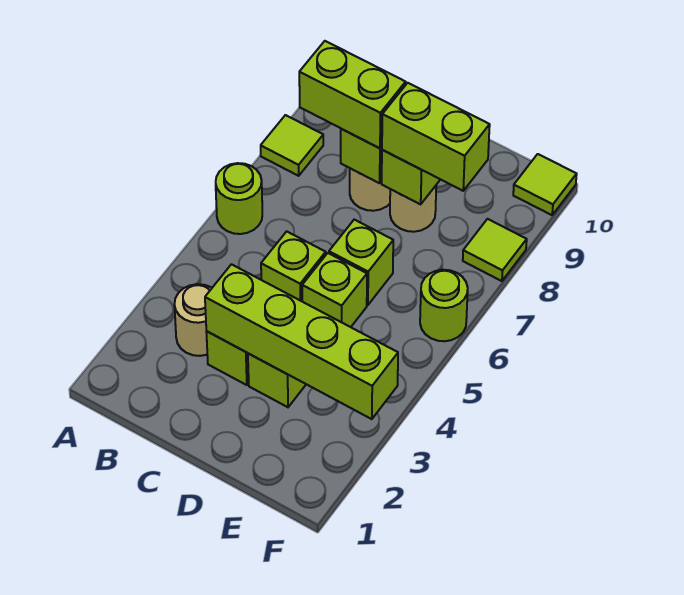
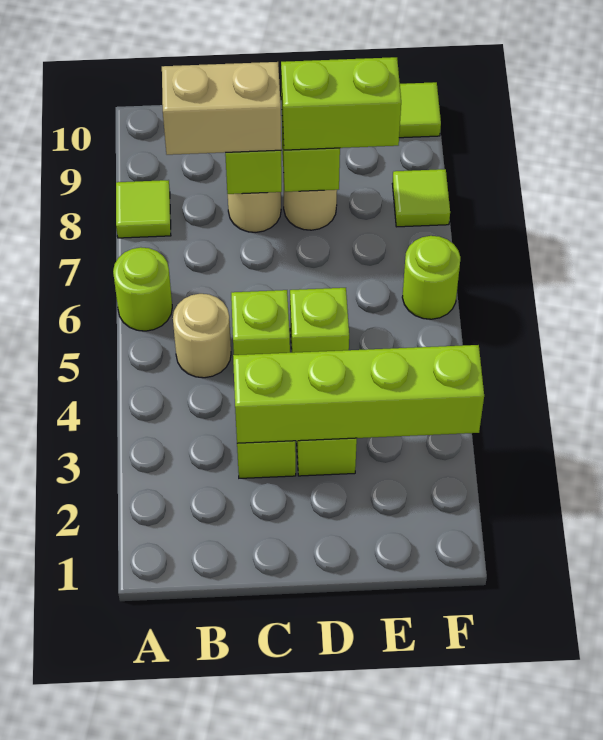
tan 1x1 round brick [174,284,212,356] -> tan 1x1 round brick moved to [173,294,231,378]
lime 1x2 brick [299,41,406,148] -> tan 1x2 brick [162,62,281,155]
lime 1x1 brick [329,220,393,305] -> none

